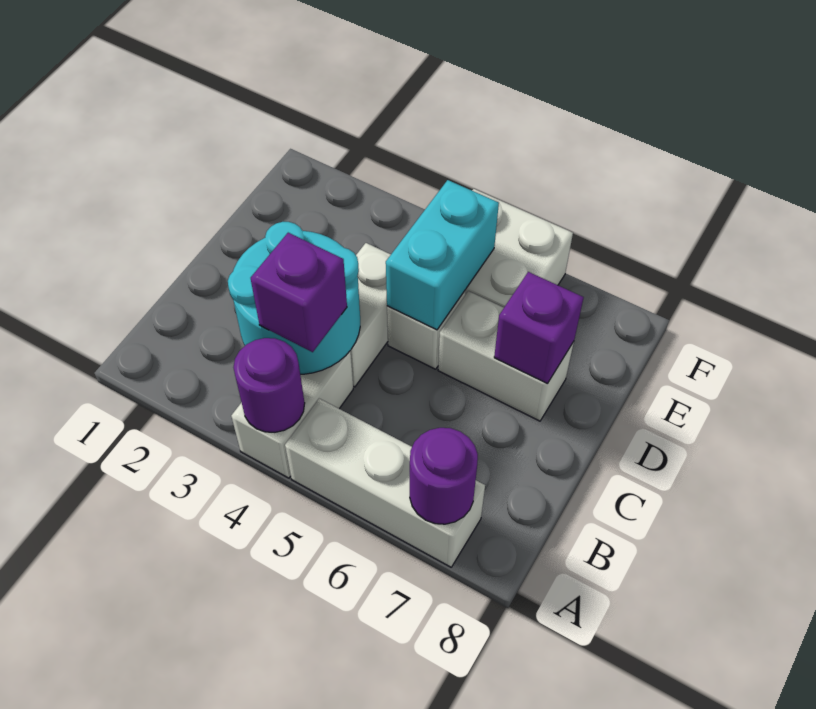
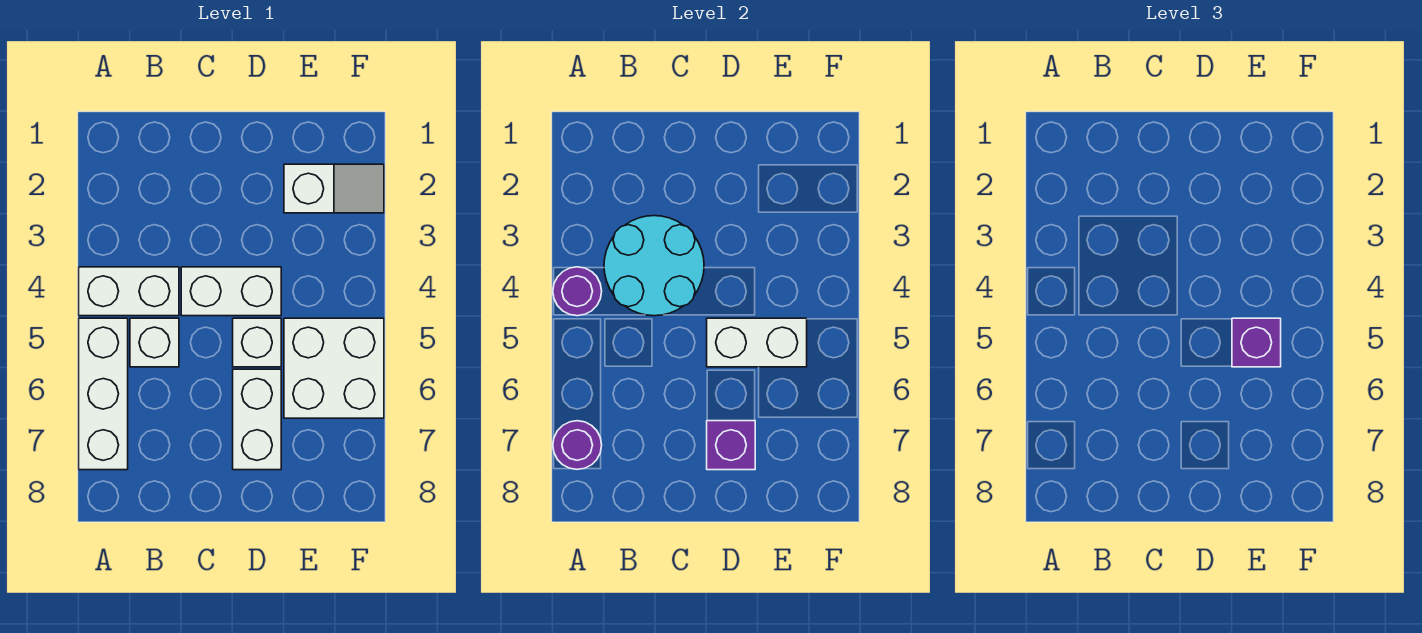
purple 1x1 brick [251,233,347,352] -> purple 1x1 brick moved to [1232,318,1281,367]
none -> white 1x1 brick [130,318,179,367]
cyan 1x2 brick [386,180,499,330] -> white 1x2 brick [707,318,807,367]
none -> white 1x2 slope [284,164,384,213]

